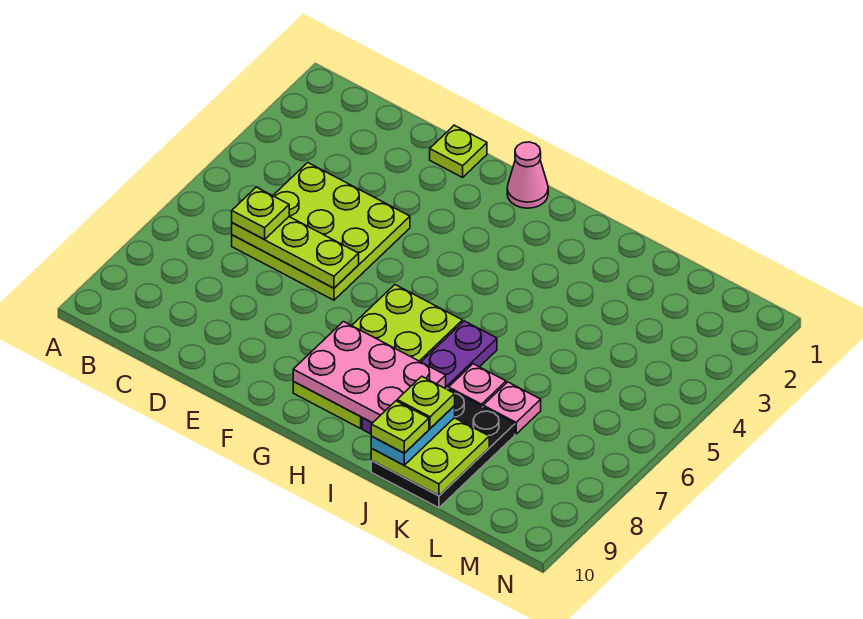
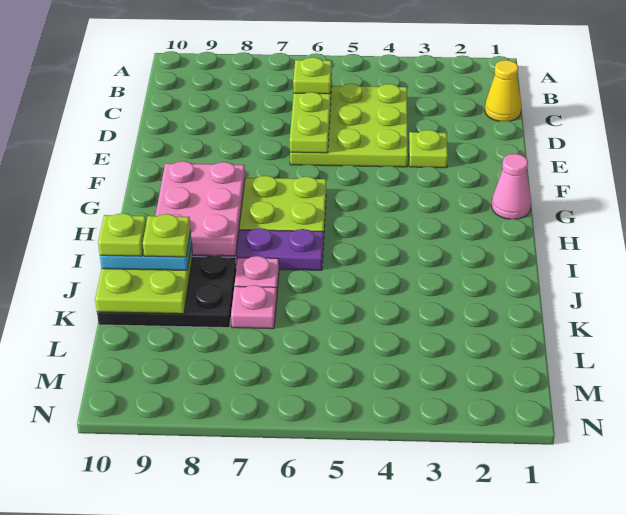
none -> yellow 1x1 cone [485,60,522,121]
lime 1x1 plate [430,125,487,177] -> lime 1x1 plate moved to [409,130,448,168]

